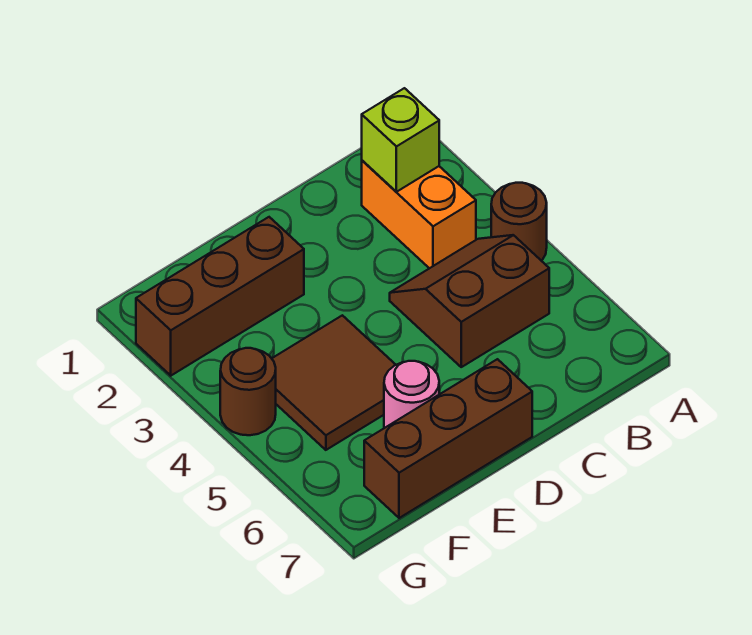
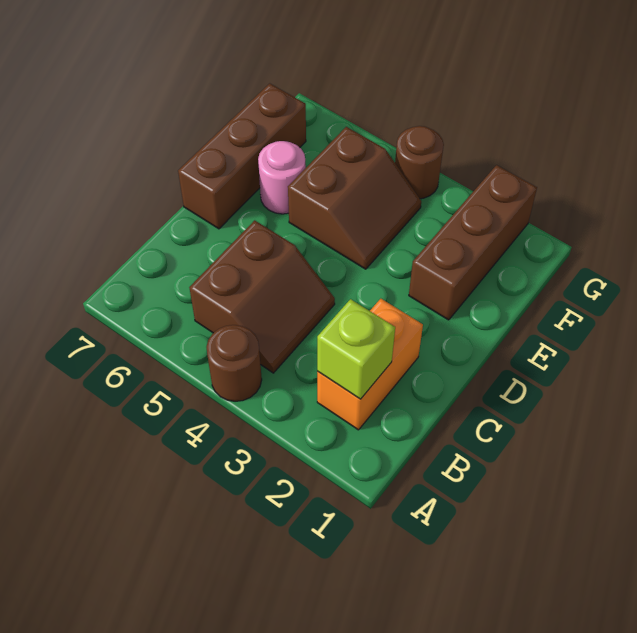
orange 1x2 brick [362,161,476,268] -> orange 1x2 brick turned to [317,299,423,430]
brown 2x2 tile [272,315,396,450] -> brown 2x2 slope [288,127,421,269]

